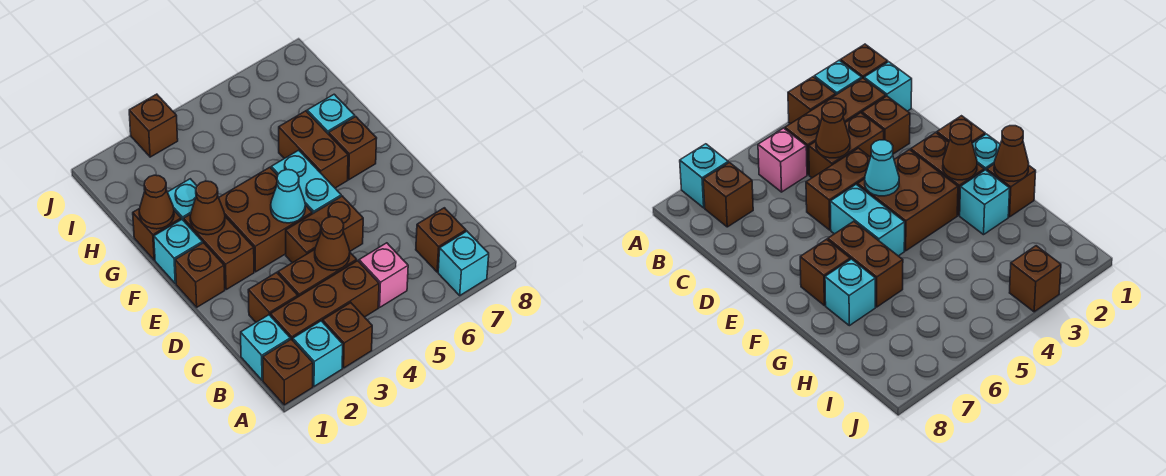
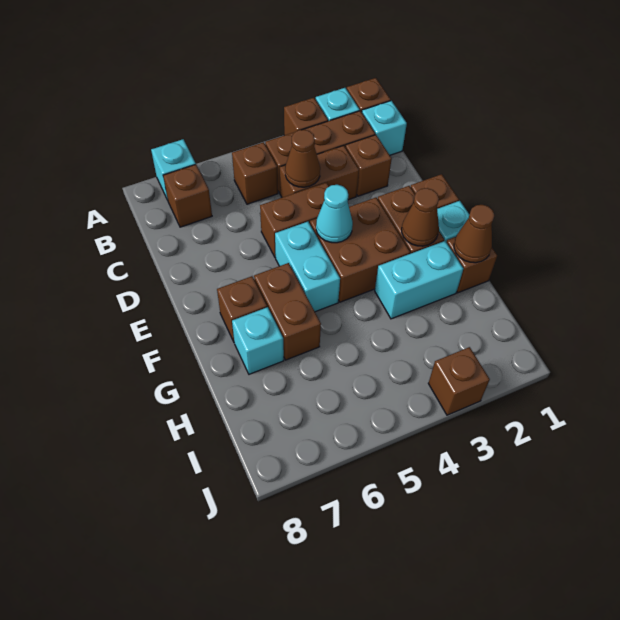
pink 1x1 brick [359,243,408,307] -> brown 1x1 brick [232,142,278,204]
cyan 1x1 brick [168,179,197,221] -> cyan 1x2 brick [375,241,463,319]

